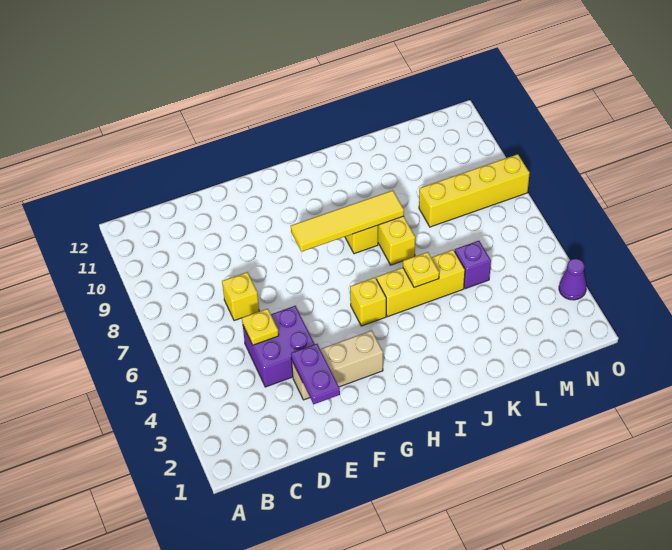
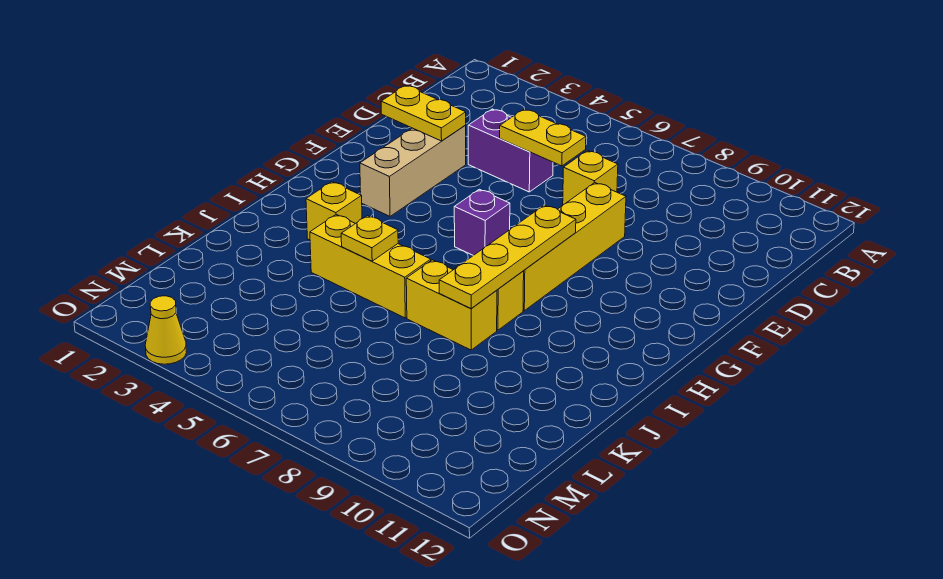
purple 2x2 brick [243,306,314,387] -> purple 1x2 brick [468,109,553,192]
yellow 1x1 plate [242,309,279,345] -> yellow 1x2 plate [500,109,586,166]
purple 1x2 plate [291,344,340,405] -> yellow 1x2 plate [381,85,466,141]
yellow 1x4 tile [291,190,404,252] -> yellow 1x4 plate [439,205,576,309]
yellow 1x1 brick [350,278,386,326] -> yellow 1x1 brick moved to [306,182,362,240]
yellow 1x3 brick [377,250,465,317] -> yellow 1x3 brick turned to [310,215,431,318]
purple 1x1 brick [455,241,491,289] -> purple 1x1 brick moved to [454,189,510,256]
yellow 1x4 brick [419,154,530,227] -> yellow 1x4 brick moved to [523,183,626,311]
purple 1x1 cone [559,259,586,300] -> yellow 1x1 cone [145,296,187,364]

